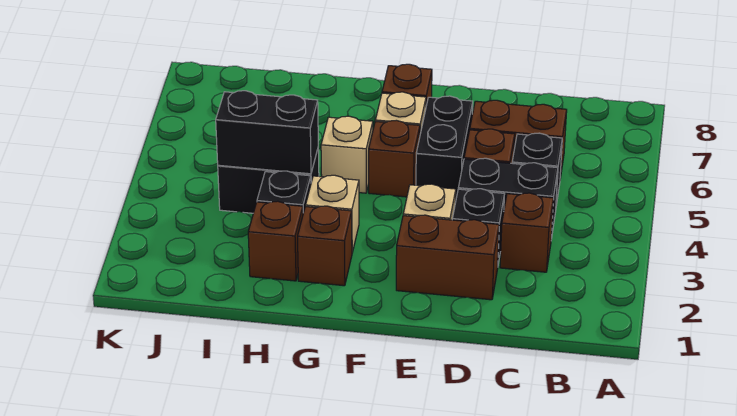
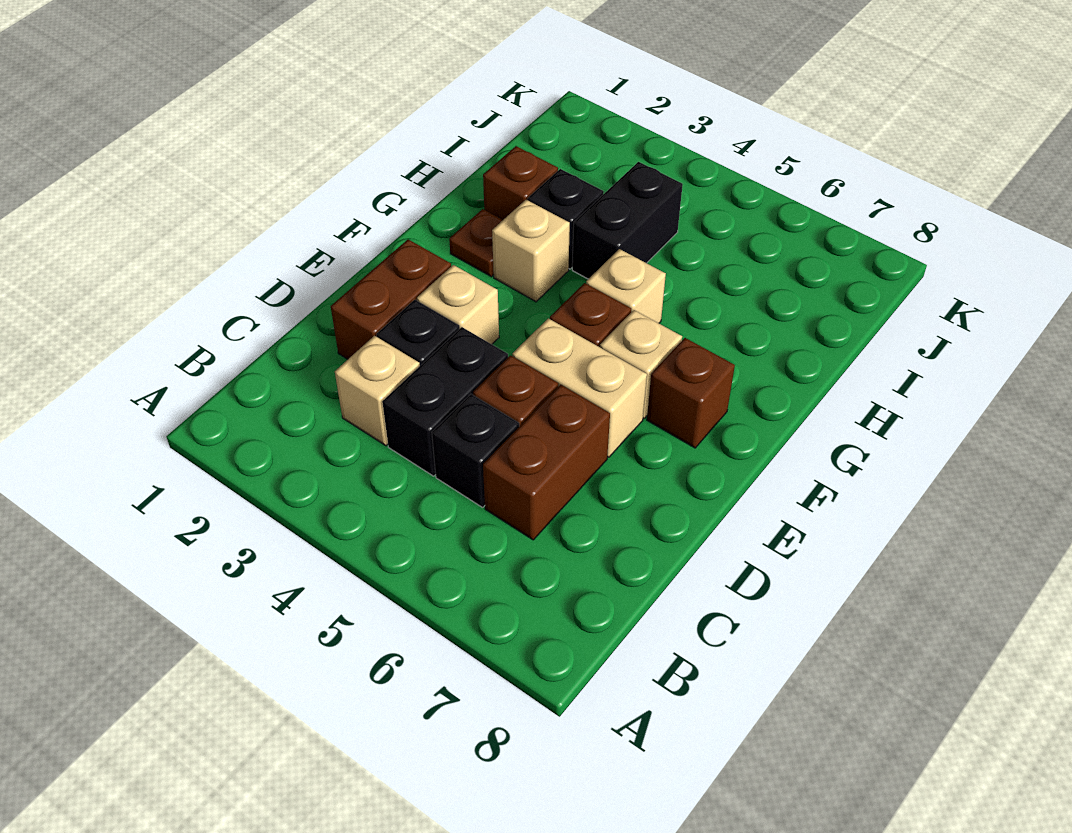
brown 1x1 brick [500,193,553,272] -> tan 1x1 brick [335,336,420,446]
black 1x2 brick [416,96,473,198] -> tan 1x2 brick [512,318,647,457]
brown 1x1 brick [298,206,352,286] -> brown 1x1 plate [449,209,503,277]
black 1x2 brick [216,91,318,174] -> none

